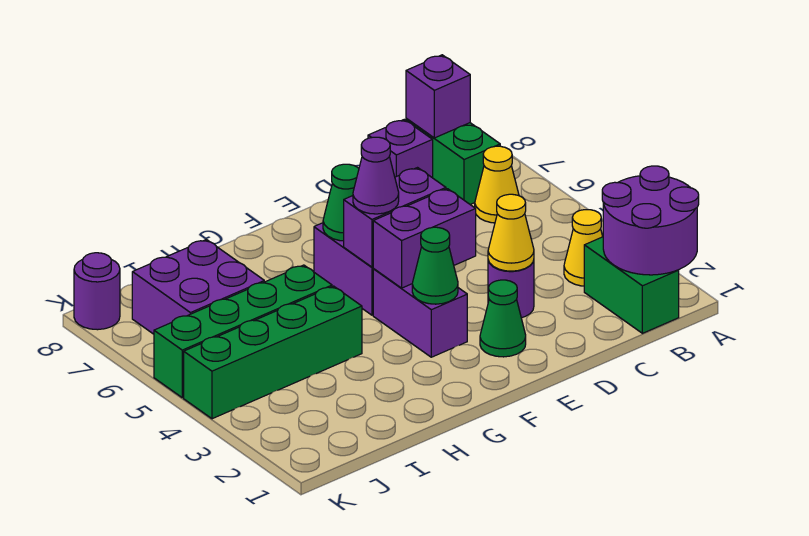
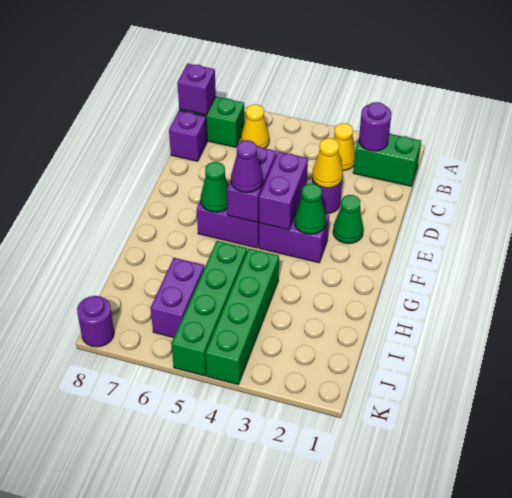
purple 2x2 round brick [602,166,699,275] -> purple 1x1 round brick [359,102,392,151]
purple 2x2 brick [132,240,264,334] -> purple 1x2 brick [150,258,204,338]

